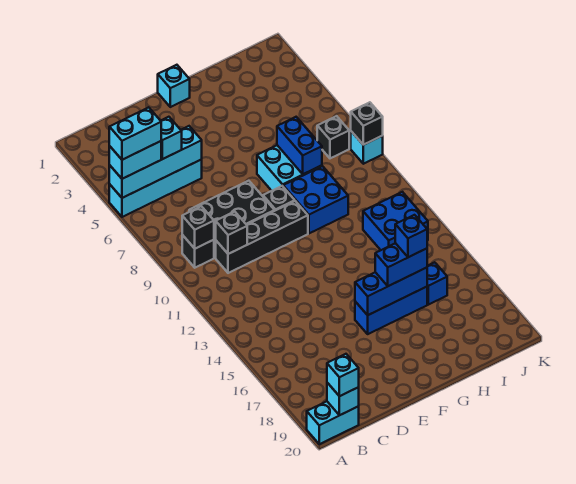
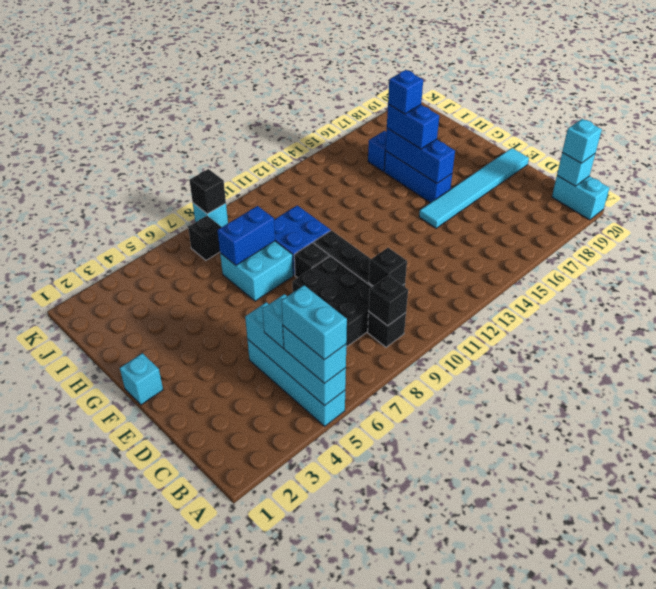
none -> cyan 1x6 tile [419,148,529,228]
blue 2x2 brick [363,192,428,250] -> none

